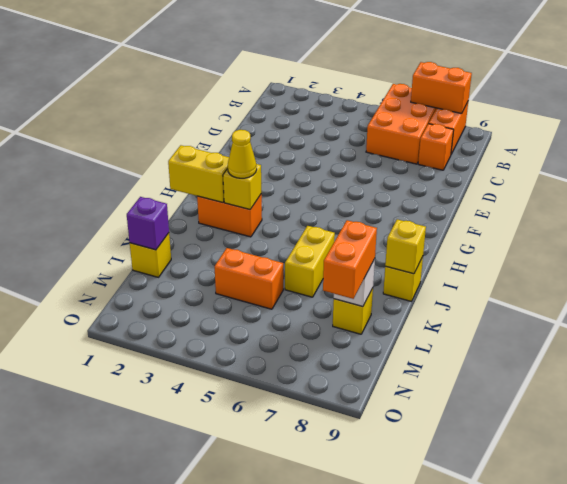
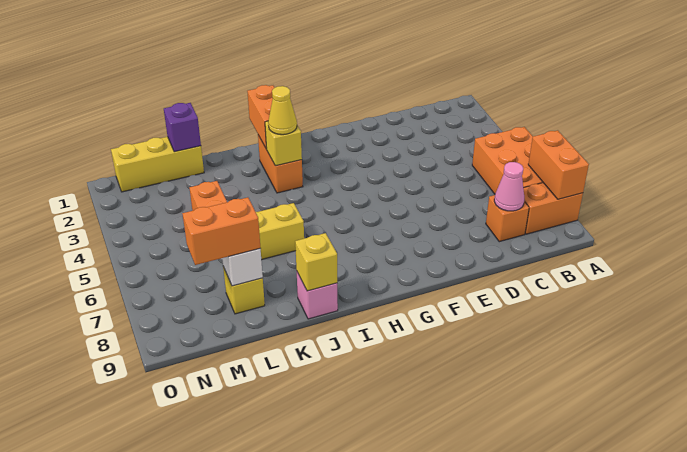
orange 2x3 brick [366,84,437,164] -> orange 2x3 brick turned to [472,127,543,194]
none -> pink 1x1 cone [494,162,524,211]
yellow 1x2 brick [168,145,229,203] -> orange 1x2 brick [247,85,275,149]
yellow 1x1 brick [383,257,423,301] -> pink 1x1 brick [297,272,338,319]
yellow 1x1 brick [130,233,171,277] -> yellow 1x3 brick [111,137,204,192]

